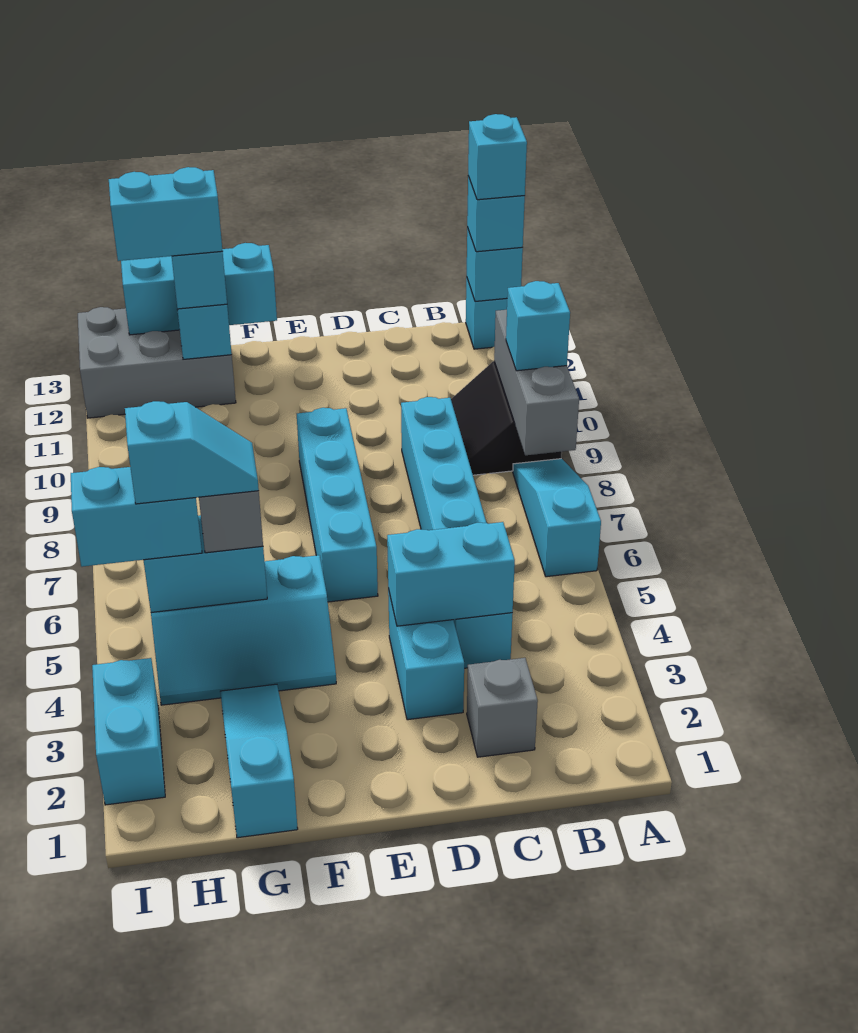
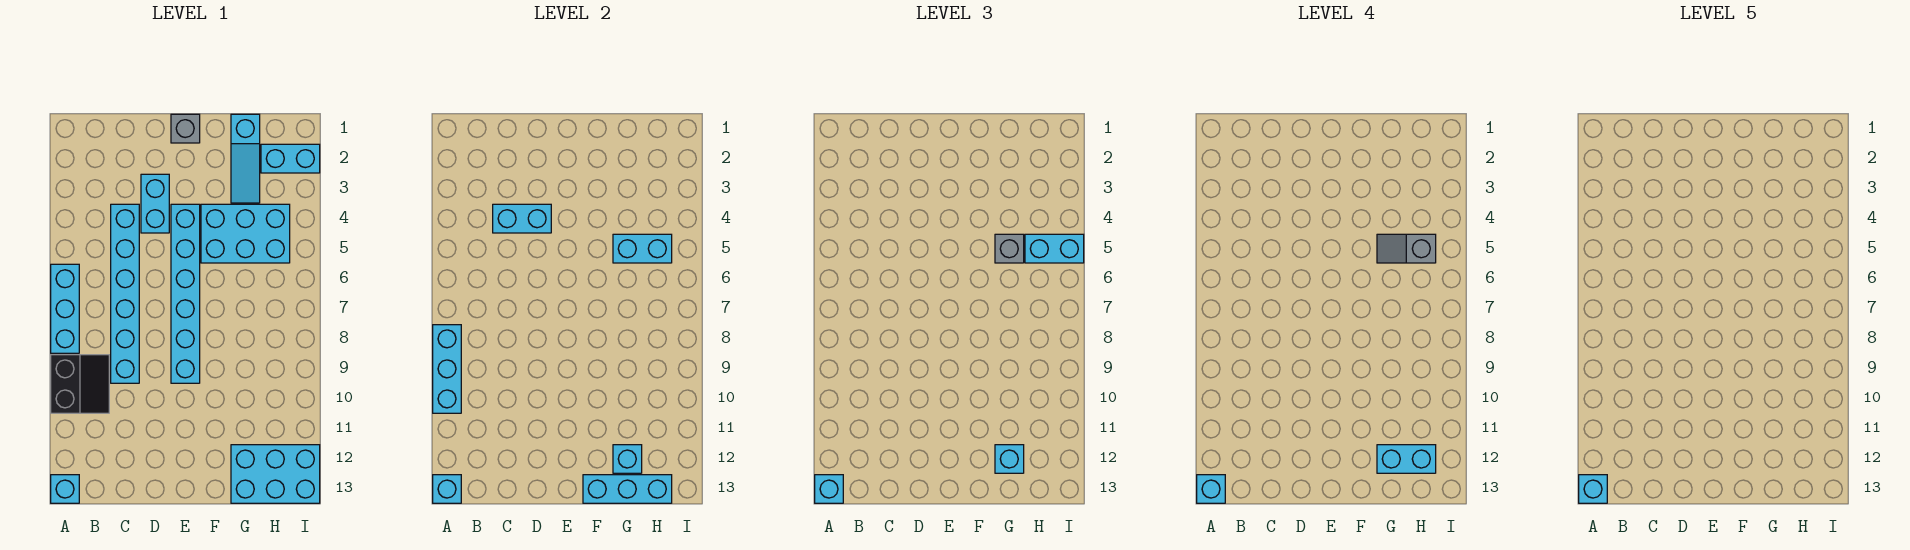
cyan 1x3 slope [513,459,601,577] -> cyan 1x3 brick [51,264,79,353]
grey 1x3 brick [494,310,579,455] -> cyan 1x3 brick [433,325,461,413]
cyan 1x1 brick [506,281,570,371] -> cyan 1x1 brick moved to [1579,475,1607,503]
grey 1x1 brick [467,658,538,757] -> grey 1x1 brick moved to [171,114,200,143]
cyan 1x4 brick [297,408,378,602] -> cyan 1x6 brick [171,204,200,383]
cyan 2x3 slope [151,555,336,705] -> cyan 2x3 brick [201,204,290,263]
cyan 1x2 slope [125,401,259,504] -> grey 1x2 slope [1377,234,1436,263]
grey 2x3 brick [78,307,236,418] -> cyan 2x3 brick [231,445,320,503]
cyan 1x2 brick [92,658,165,805] -> cyan 1x2 brick turned to [261,144,320,173]

